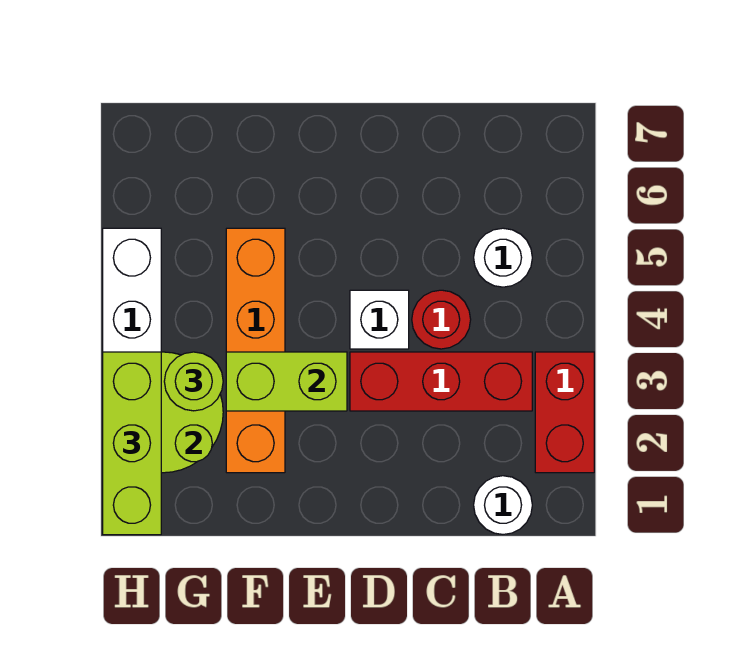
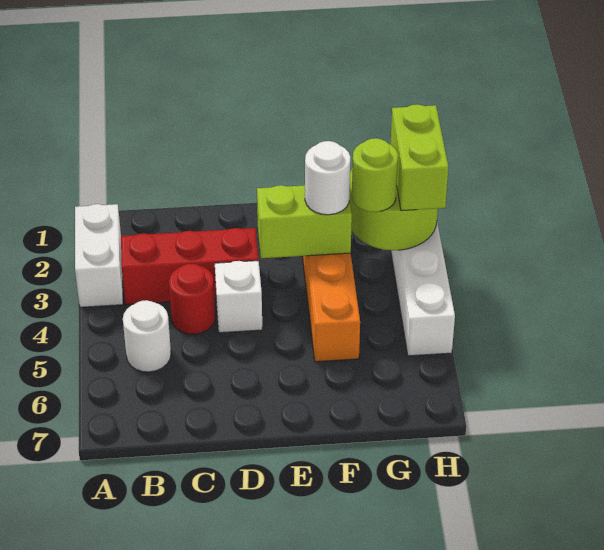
red 1x2 brick [535,352,594,473] -> white 1x2 brick [75,204,123,307]
white 1x1 round brick [474,476,532,534] -> white 1x1 round brick moved to [305,141,351,215]
lime 1x3 brick [103,352,161,535] -> lime 1x2 brick [391,104,448,211]

